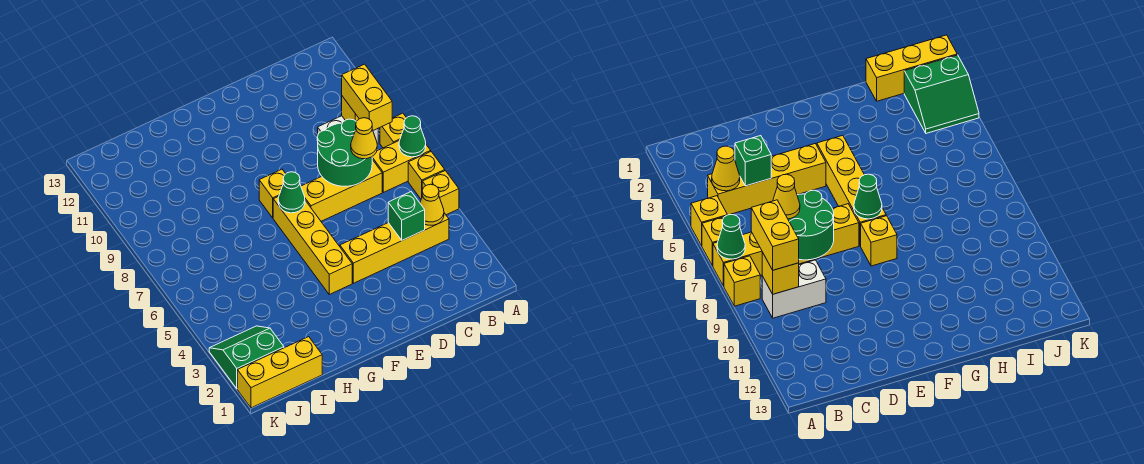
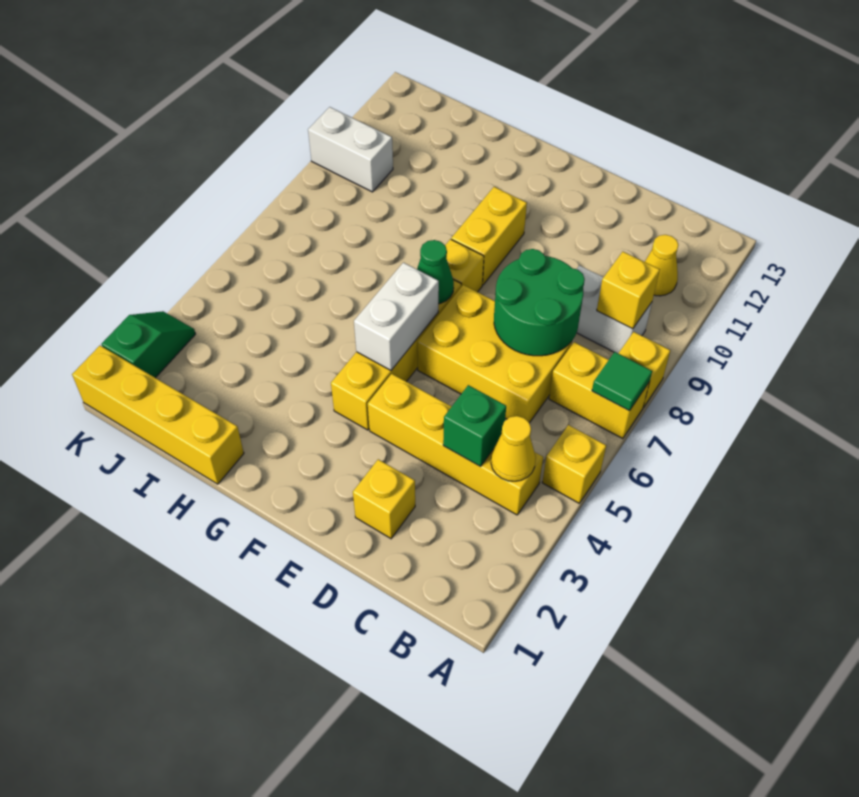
yellow 1x1 brick [408,152,445,199] -> yellow 1x1 brick moved to [353,459,415,538]
green 1x1 cone [399,116,426,157] -> green 1x1 tile [592,352,652,411]
yellow 1x2 brick [342,64,392,130] -> yellow 1x2 brick moved to [451,187,527,285]
yellow 1x3 brick [301,160,382,221] -> yellow 2x3 brick [417,285,572,423]
yellow 1x1 cone [351,118,377,159] -> yellow 1x1 cone moved to [645,235,678,296]
none -> white 1x2 brick [354,263,439,370]
yellow 1x3 brick [237,337,322,408] -> yellow 1x4 brick [72,346,244,484]
green 2x2 slope [209,326,284,388] -> green 1x2 slope [102,311,195,378]
none -> white 1x2 brick [308,107,393,192]

